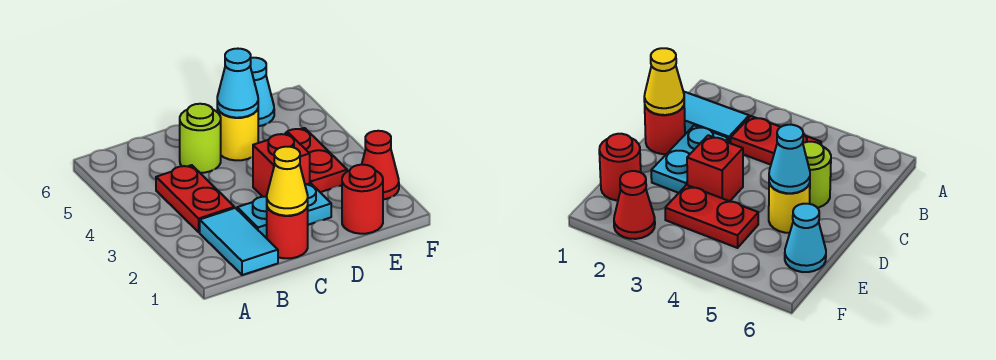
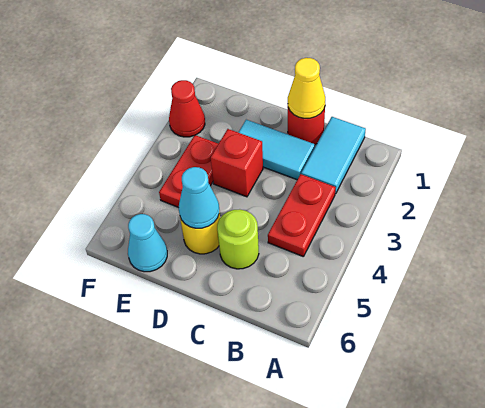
cyan 1x2 plate [237,183,331,238] -> cyan 1x2 tile [238,120,315,180]
red 1x1 round brick [342,165,383,234] -> none

